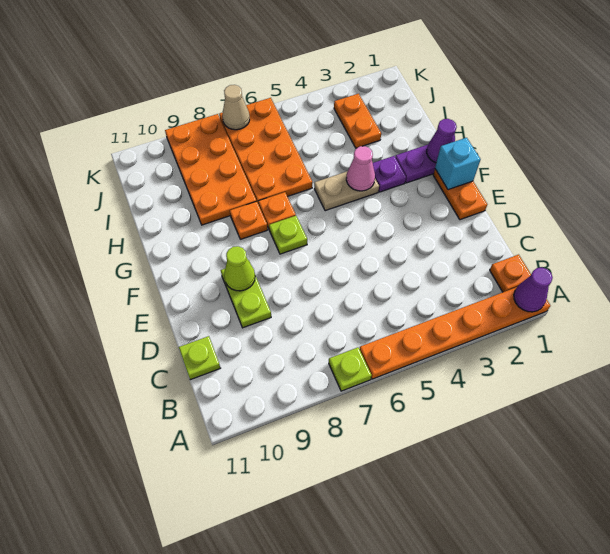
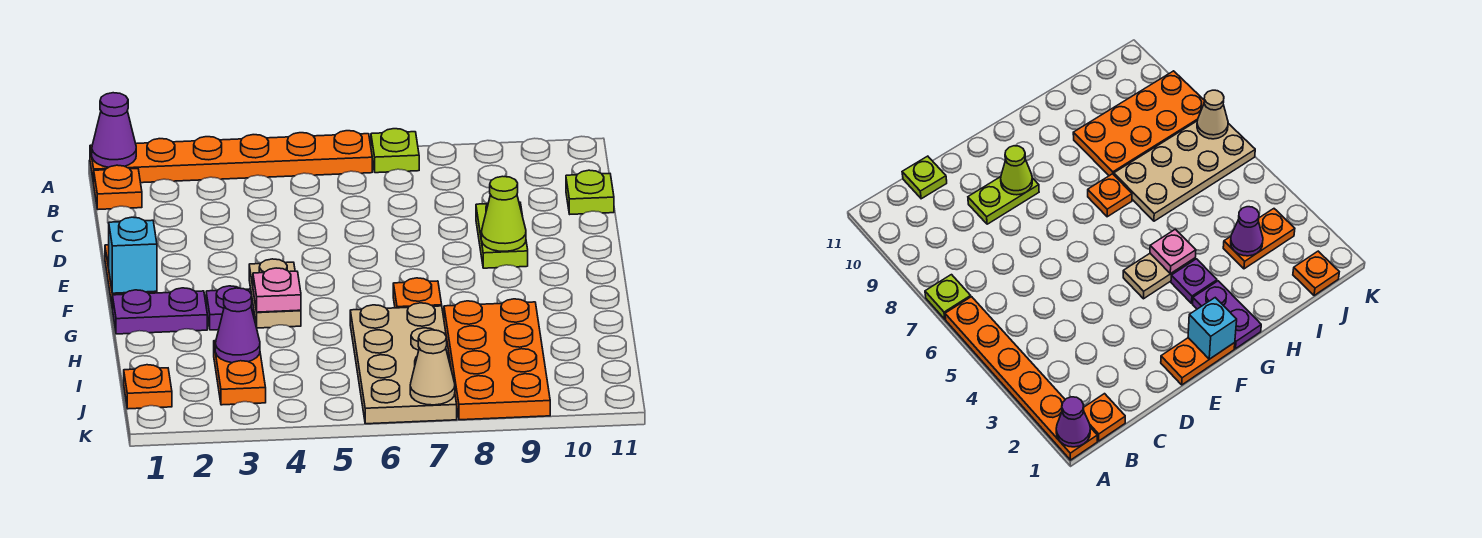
lime 1x1 plate [269,216,307,254] -> none
purple 1x1 cone [427,119,457,162] -> purple 1x1 cone moved to [215,288,260,363]
tan 1x2 plate [314,172,379,211] -> tan 1x2 plate turned to [249,259,301,328]
pink 1x1 cone [346,146,375,191] -> pink 1x1 plate [253,268,301,312]
orange 1x1 plate [230,201,268,239] -> orange 1x1 plate moved to [124,365,172,409]
orange 2x4 plate [219,98,312,204] -> tan 2x4 plate [350,303,457,424]

